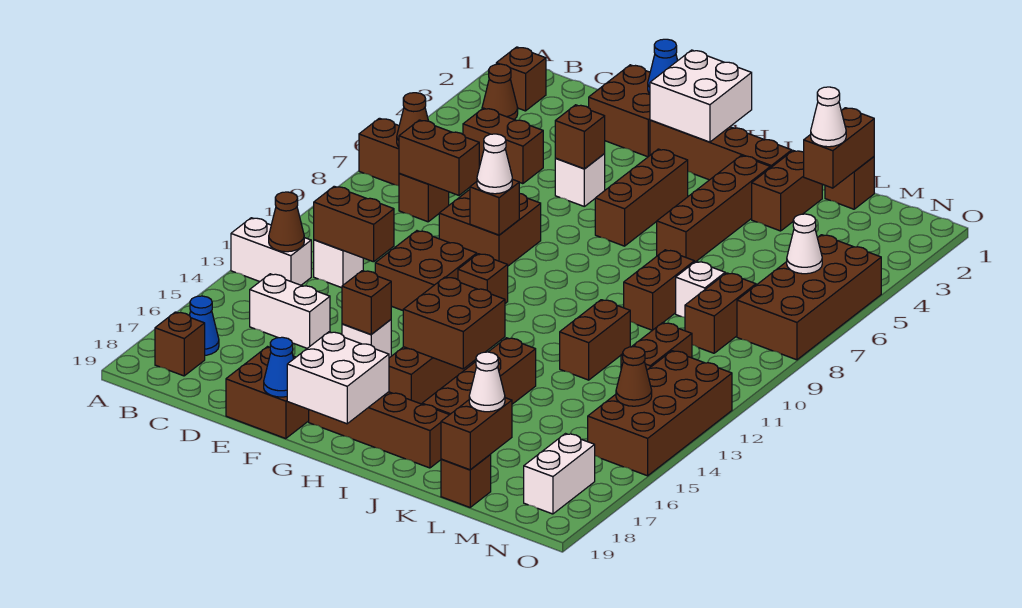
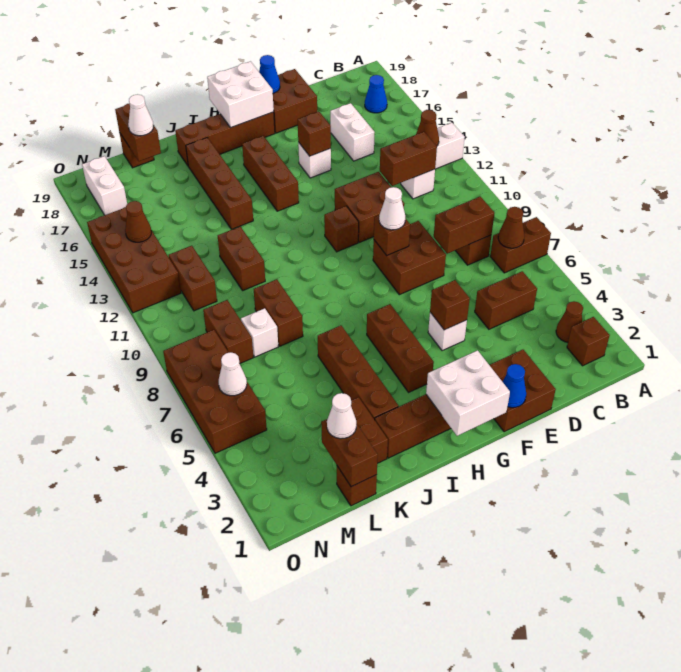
brown 1x1 brick [155,312,205,376] -> none
white 1x2 brick [250,274,330,348] -> white 1x2 brick turned to [330,103,375,161]
brown 2x2 brick [403,277,505,369] -> none

